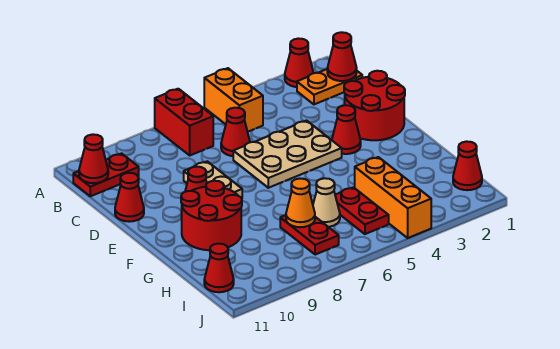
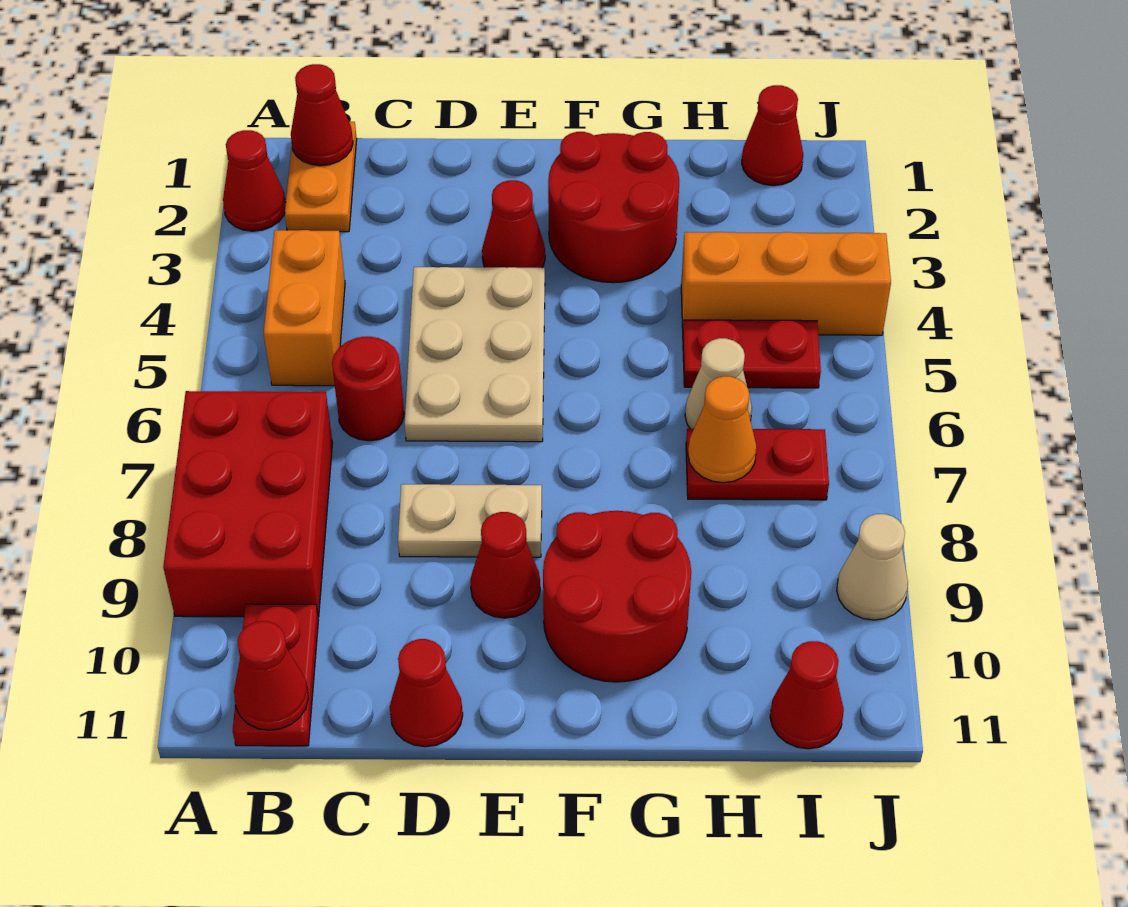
orange 1x2 brick [204,68,263,132] -> orange 1x2 brick turned to [264,230,345,386]
red 1x2 brick [155,89,213,155] -> red 2x3 brick [163,391,333,617]
red 1x1 cone [221,108,250,156] -> red 1x1 round brick [332,336,404,441]
red 2x2 round brick [344,71,405,140] -> red 2x2 round brick moved to [548,132,679,283]
none -> tan 1x1 cone [837,514,908,620]

